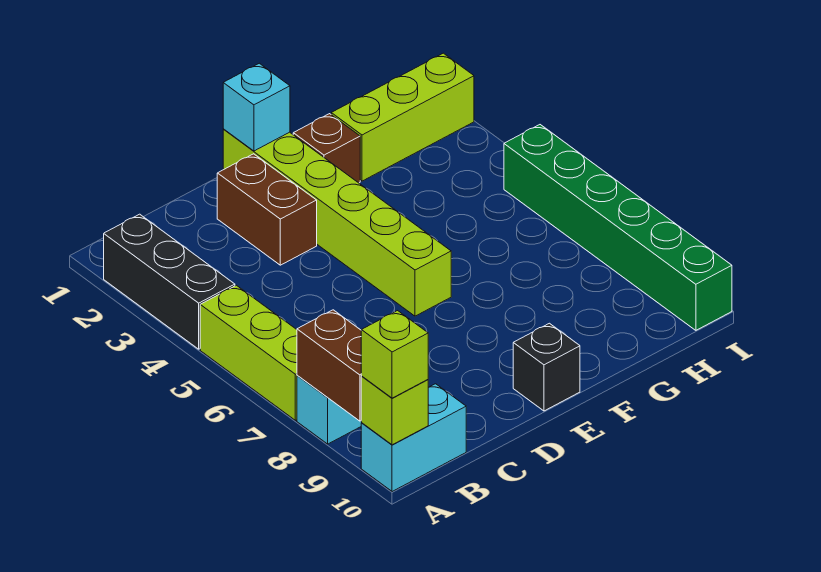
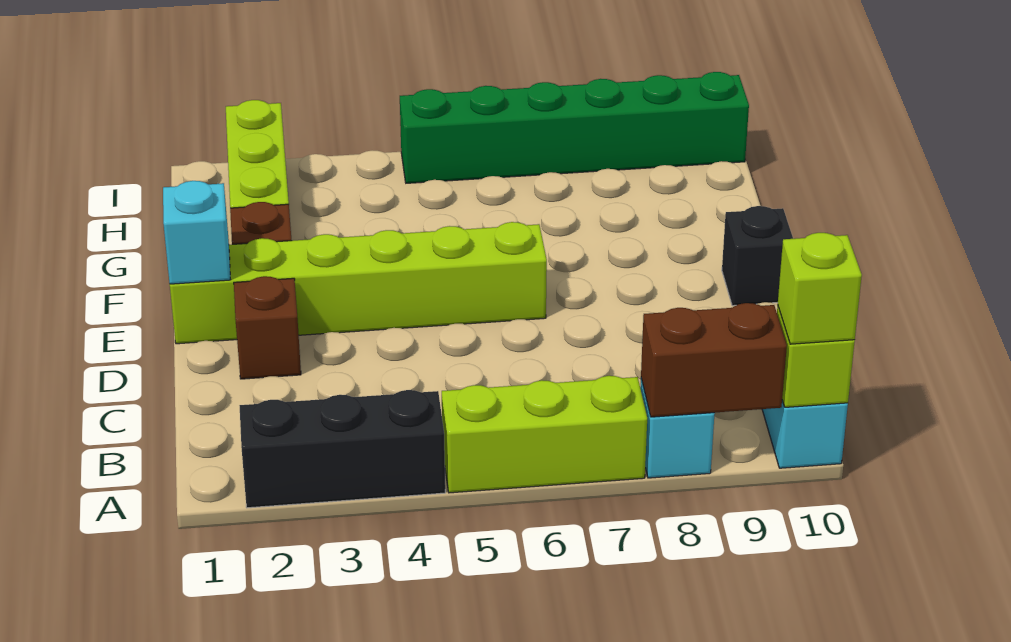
brown 1x2 brick [217,154,317,265] -> brown 1x1 brick [234,276,301,379]

